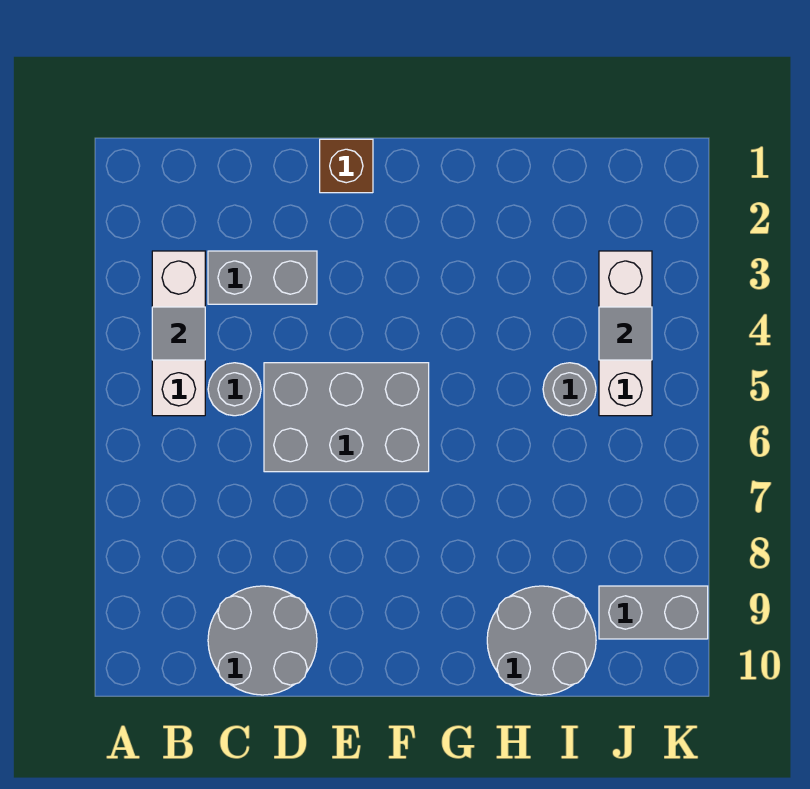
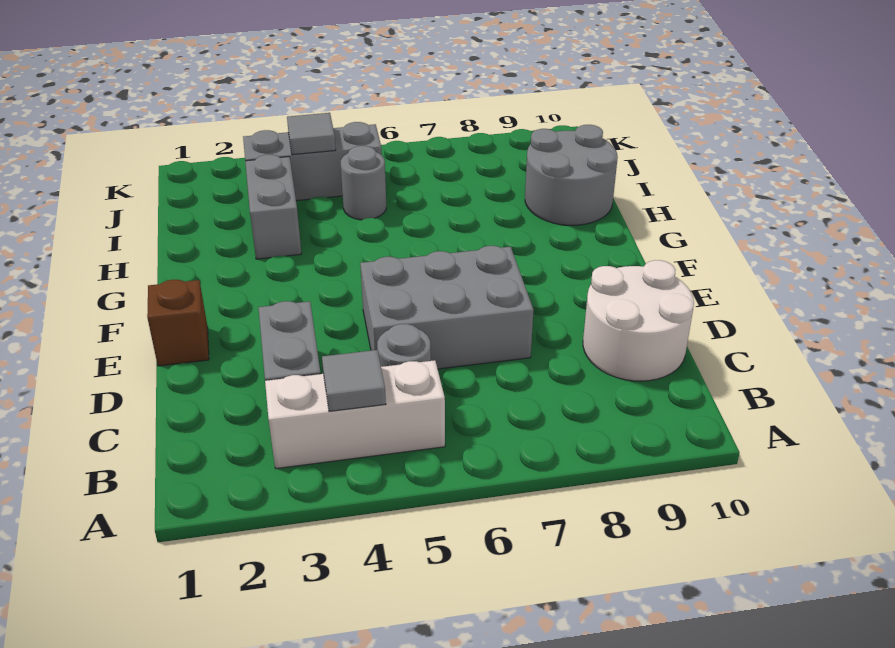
grey 2x2 round brick [208,586,317,695] -> white 2x2 round brick [583,260,694,381]
grey 2x3 brick [264,363,429,472] -> grey 2x3 brick turned to [360,246,534,369]
white 1x3 brick [599,251,652,416] -> grey 1x3 brick [243,122,382,201]
grey 1x2 brick [599,586,708,639] -> grey 1x2 brick moved to [245,155,302,259]

